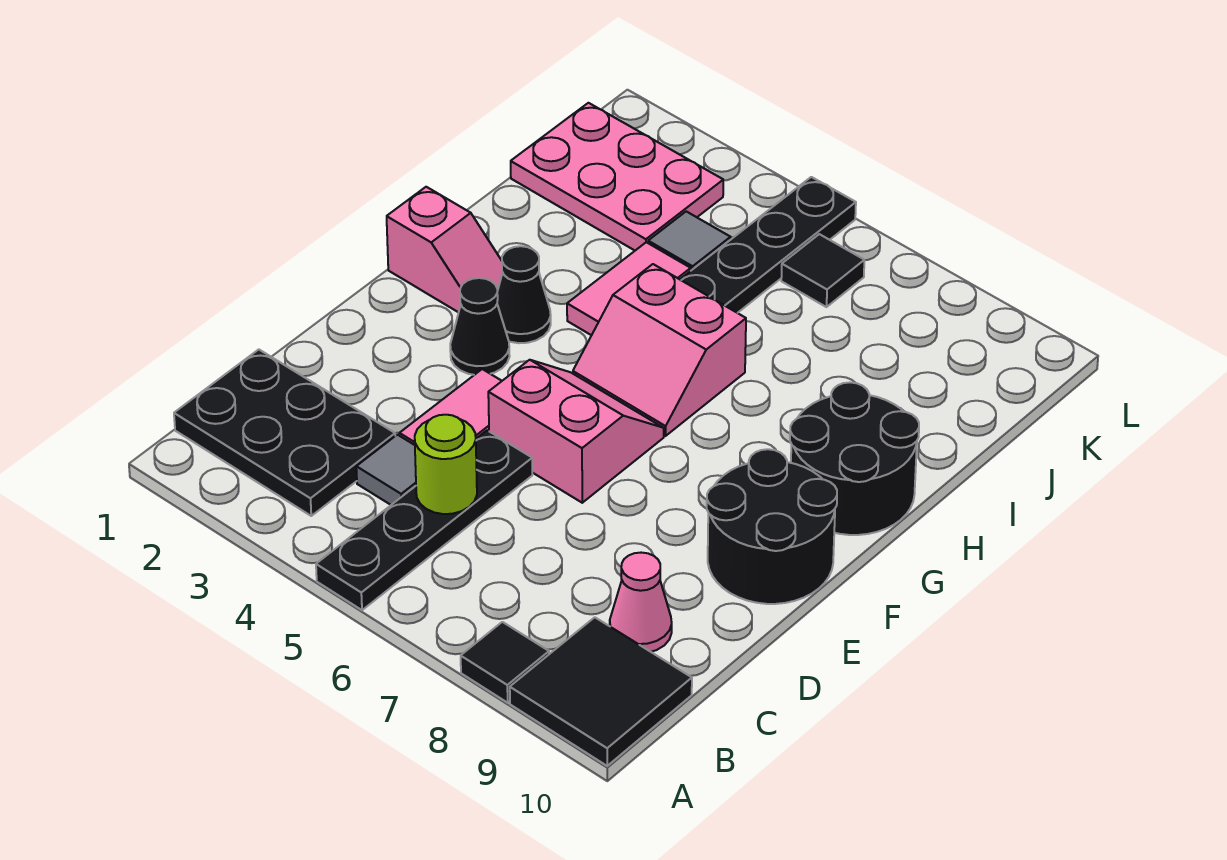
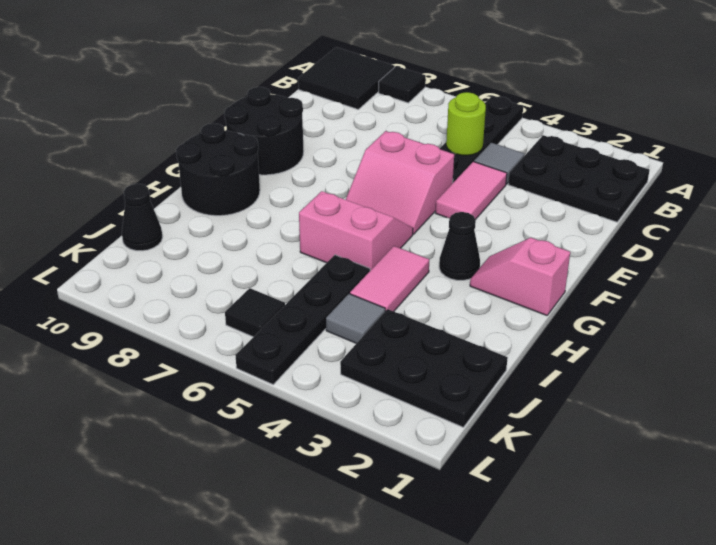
pink 1x1 cone [610,553,672,652] -> none
black 1x1 cone [450,278,510,375] -> black 1x1 cone moved to [122,184,163,251]
pink 2x3 plate [511,103,723,250] -> black 2x3 plate [340,309,508,427]

